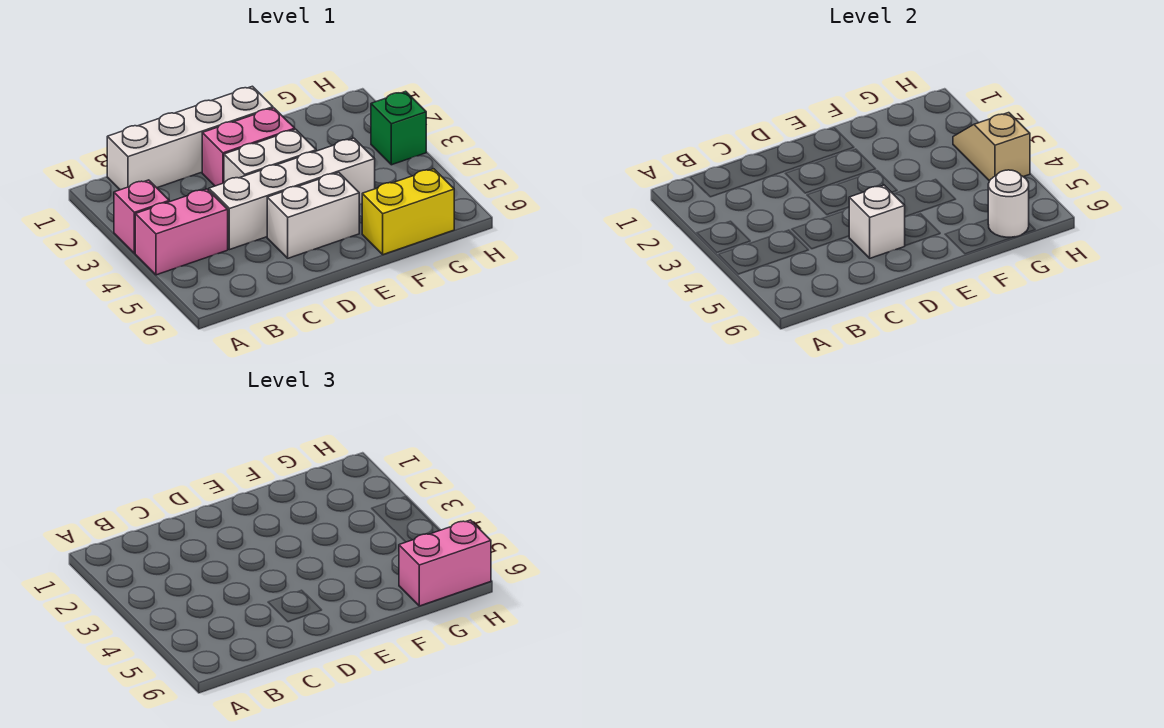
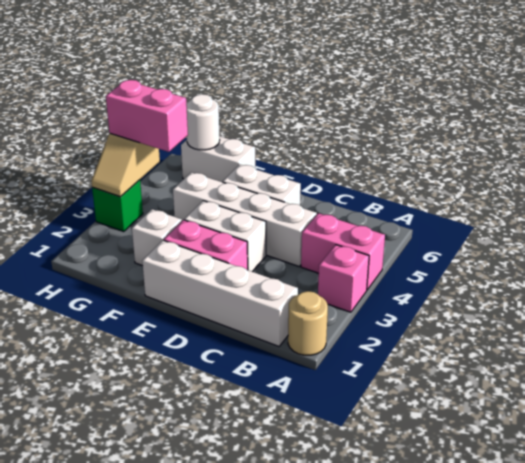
none -> tan 1x1 round brick [288,291,328,355]
white 1x1 brick [849,185,905,258] -> white 1x1 brick moved to [132,209,182,266]
yellow 1x2 brick [362,169,454,255] -> white 1x2 brick [181,136,255,182]
pink 1x2 brick [399,520,491,606] -> pink 1x2 brick moved to [106,80,188,152]

